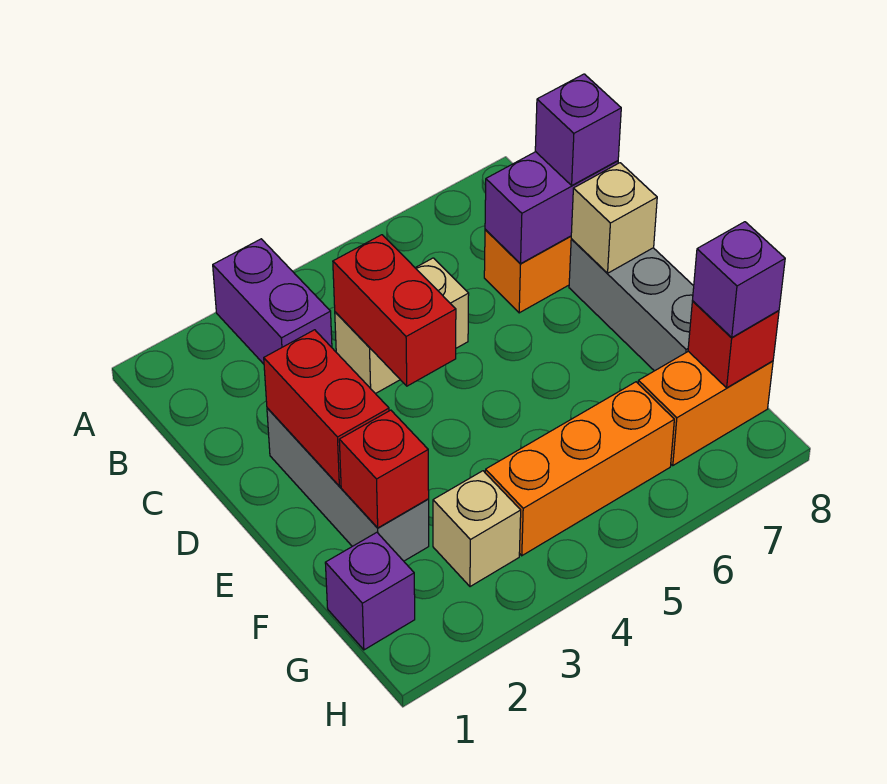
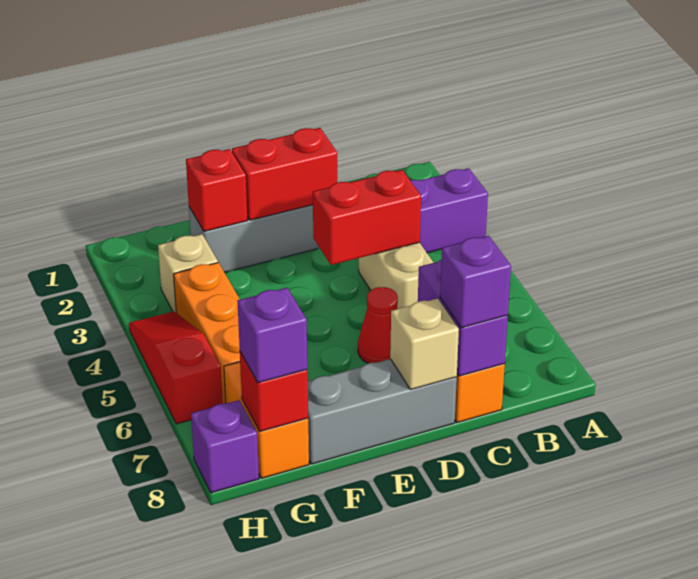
none -> red 1x1 cone [358,287,398,363]
purple 1x1 brick [325,532,415,650] -> purple 1x1 brick moved to [191,400,259,493]
none -> red 1x3 slope [129,311,223,424]

